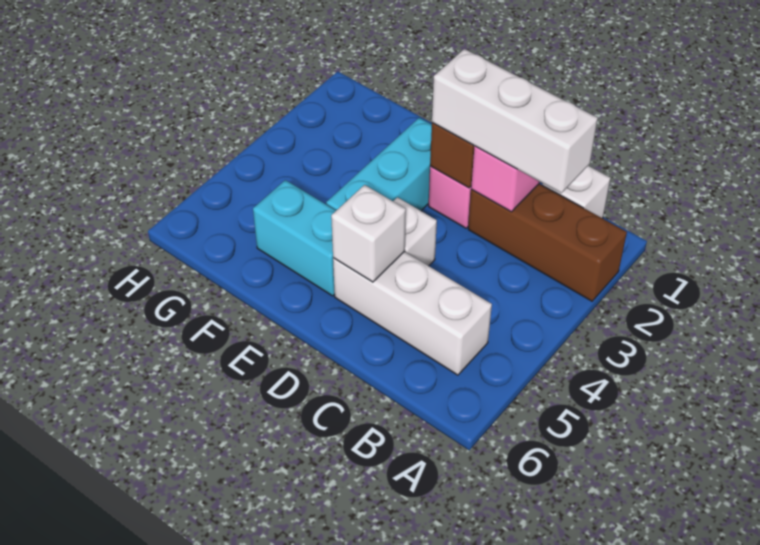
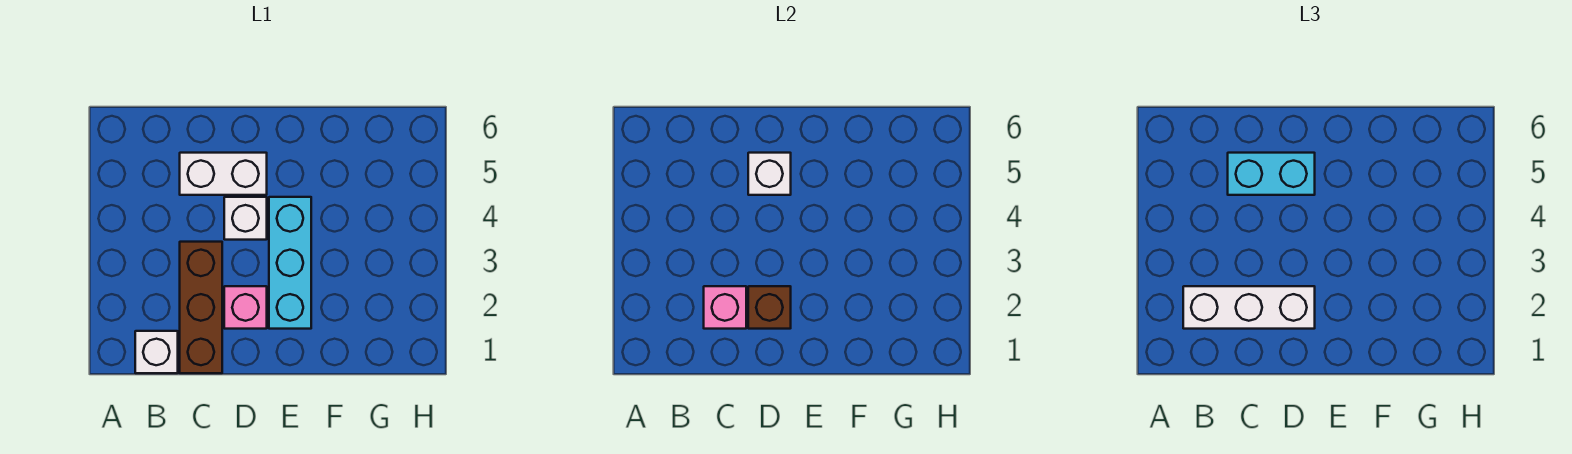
brown 1x3 brick [468,184,627,301] -> brown 1x3 brick turned to [180,242,222,373]
white 1x3 brick [333,251,492,375] -> white 1x2 brick [180,153,267,195]
cyan 1x2 brick [253,180,336,296] -> cyan 1x2 brick moved to [1228,153,1315,195]

